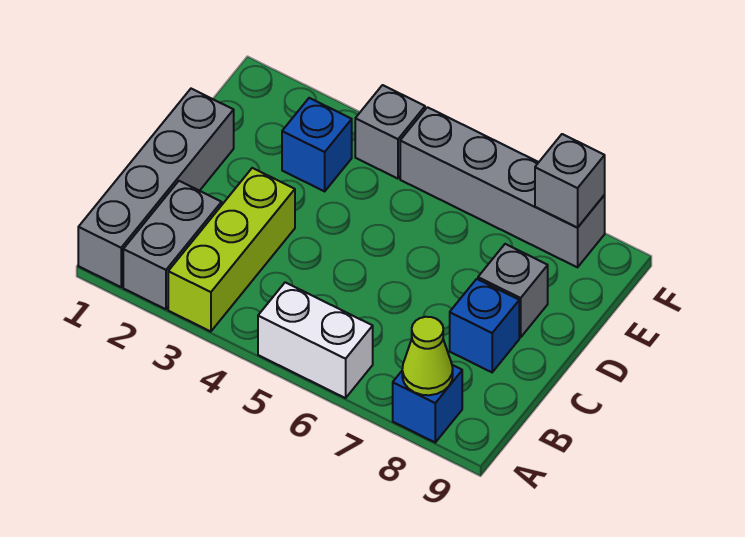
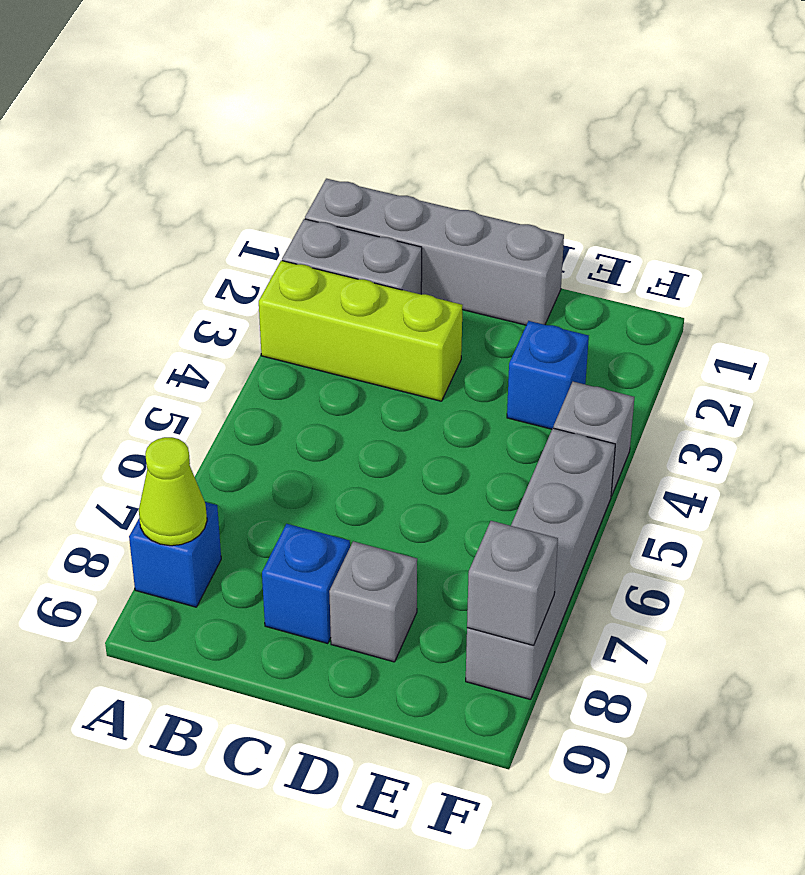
white 1x2 brick [258,282,373,398] -> none

